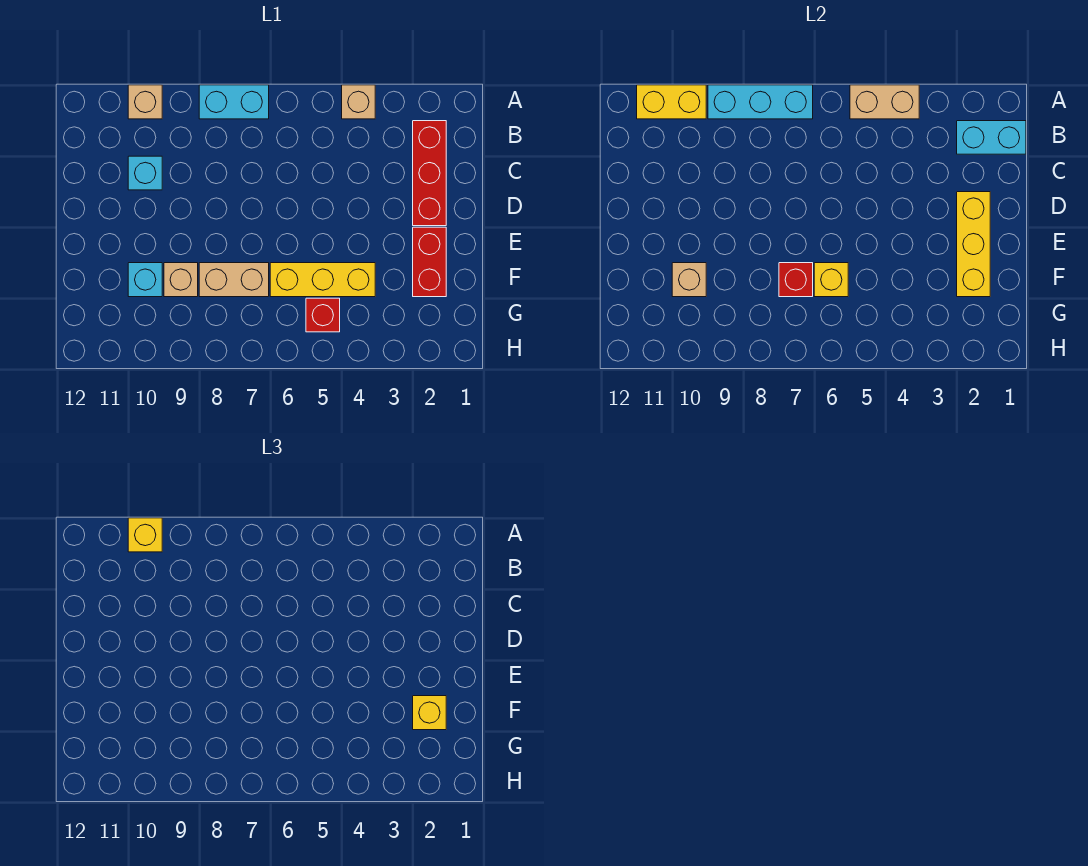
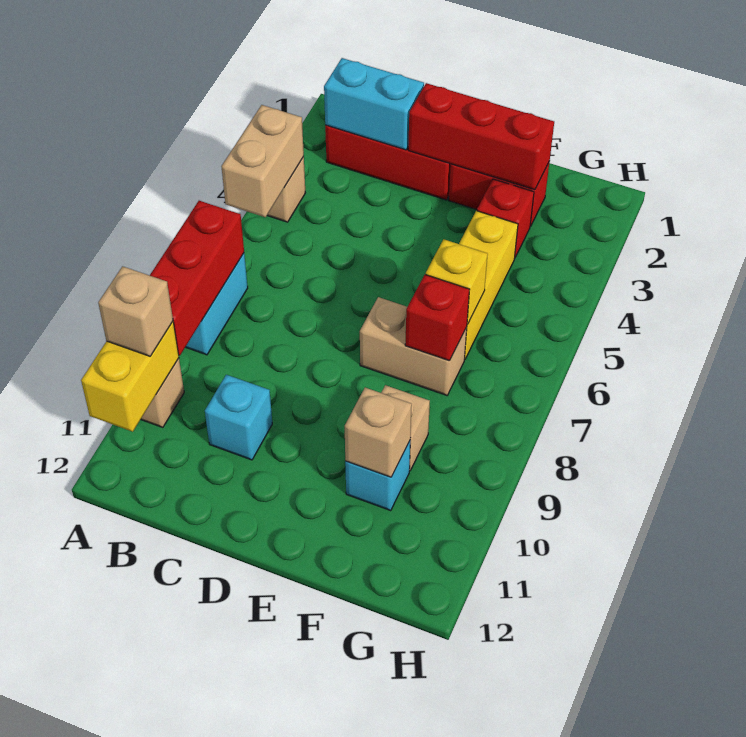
cyan 1x3 brick [708,85,813,119] -> red 1x3 brick [150,201,244,356]
yellow 1x1 brick [128,518,162,552] -> tan 1x1 brick [98,266,173,356]
cyan 1x2 brick [957,121,1026,154] -> cyan 1x2 brick turned to [324,58,424,150]
yellow 1x3 brick [957,192,990,297] -> red 1x3 brick [408,83,554,190]
yellow 1x1 brick [413,696,446,730] -> none
tan 1x2 brick [199,263,269,297] -> tan 1x2 brick turned to [360,297,467,395]
red 1x1 brick [306,298,340,332] -> red 1x1 brick moved to [477,179,534,257]

